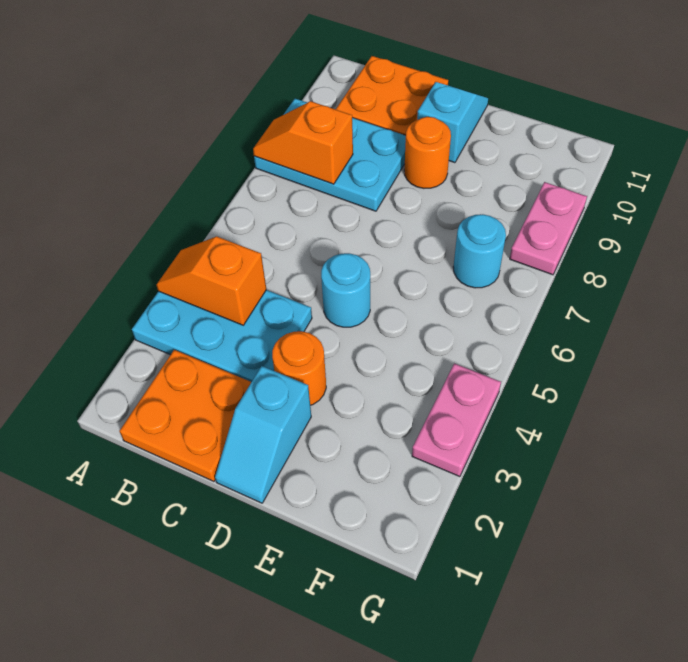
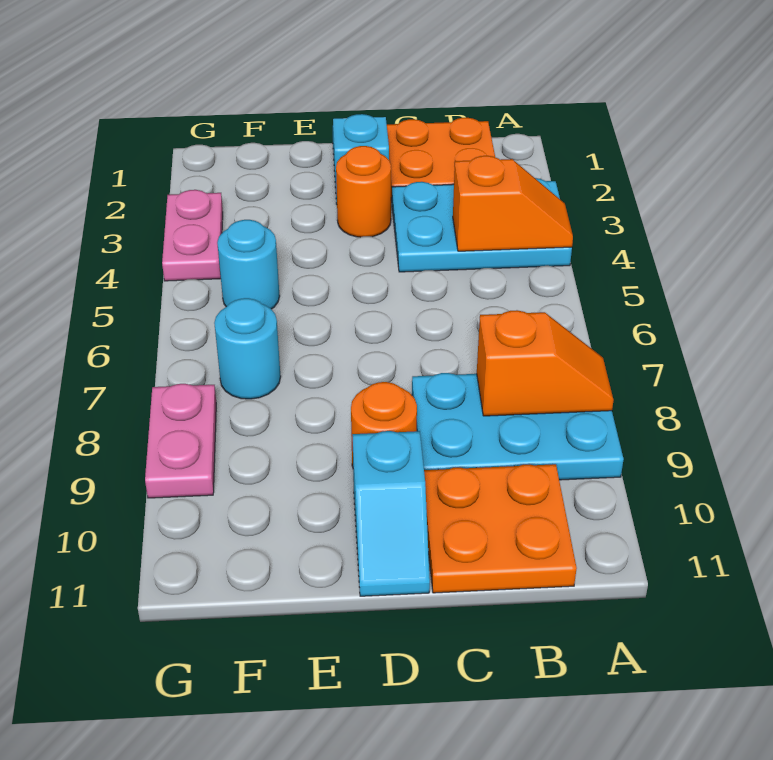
cyan 1x1 round brick [321,253,370,327] -> cyan 1x1 round brick moved to [217,220,280,309]

